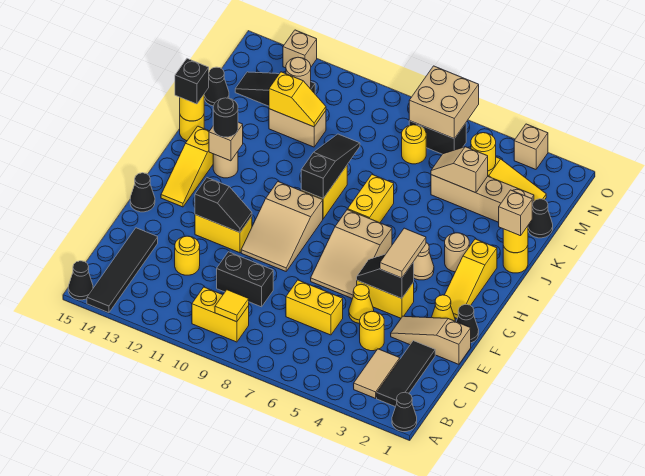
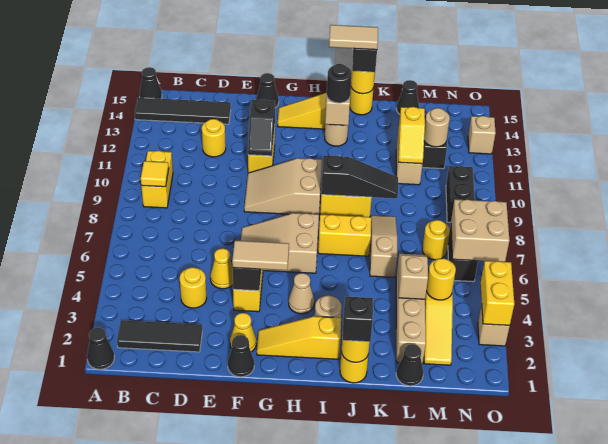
tan 1x2 tile [354,349,400,398] -> tan 1x2 tile moved to [329,25,378,50]
yellow 1x2 brick [286,280,343,335] -> yellow 1x2 brick moved to [481,261,514,326]
black 1x2 brick [217,252,273,307] -> black 1x2 brick moved to [446,166,475,222]
tan 1x3 slope [391,316,471,364] -> tan 1x3 slope moved to [370,216,397,277]
tan 1x1 brick [499,190,533,236] -> black 1x1 brick [343,296,373,342]

